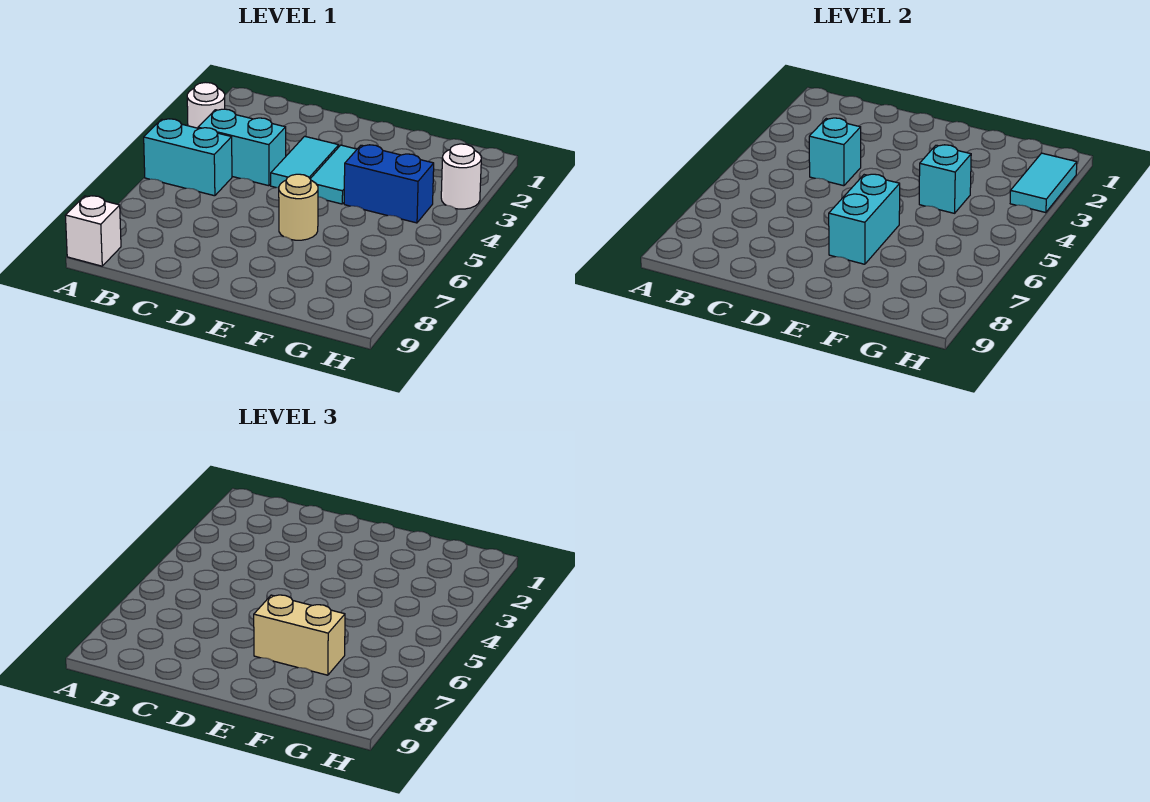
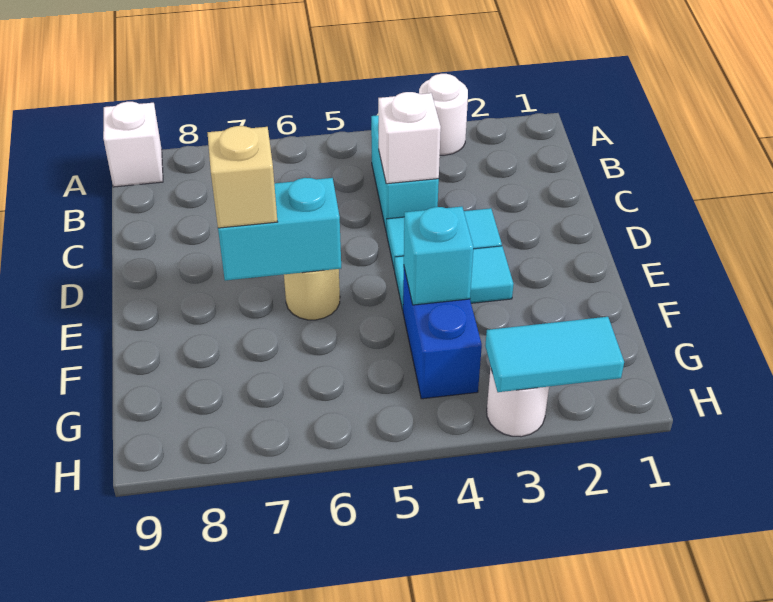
cyan 1x2 brick [144,119,232,196] -> none
cyan 1x1 brick [809,118,861,186] -> white 1x1 brick [378,92,441,184]
tan 1x2 brick [254,595,345,675] -> tan 1x1 brick [207,126,277,228]

